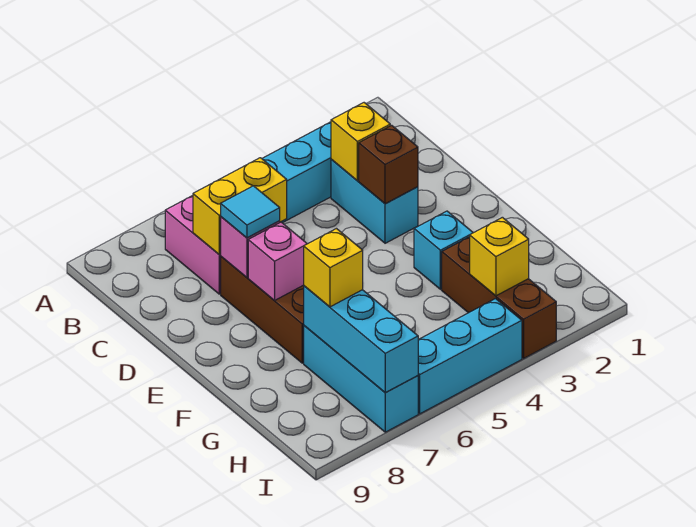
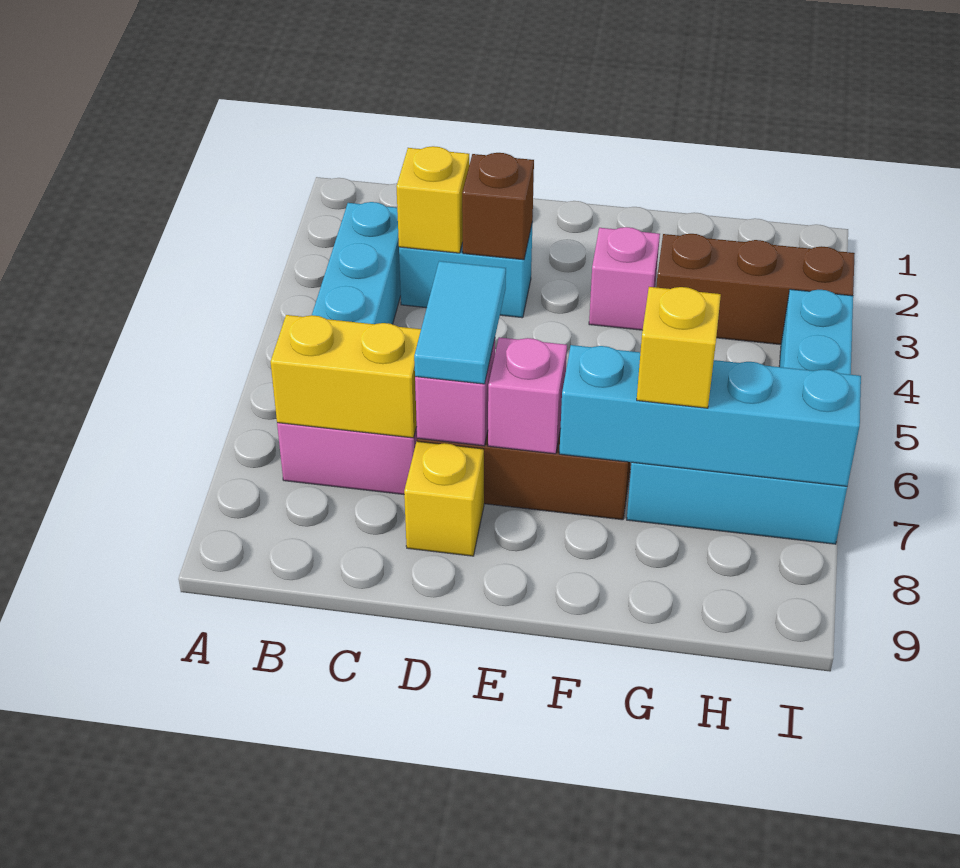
yellow 1x2 brick [193,158,287,255] -> yellow 1x2 brick turned to [270,315,421,438]
cyan 1x1 tile [221,186,280,238] -> cyan 1x2 tile [414,261,506,384]
cyan 1x1 brick [414,211,473,289] -> pink 1x1 brick [589,227,660,330]
cyan 1x3 brick [304,286,418,392] -> cyan 1x4 brick [559,345,861,486]
yellow 1x1 brick [470,217,529,296] -> yellow 1x1 brick moved to [404,441,484,556]

